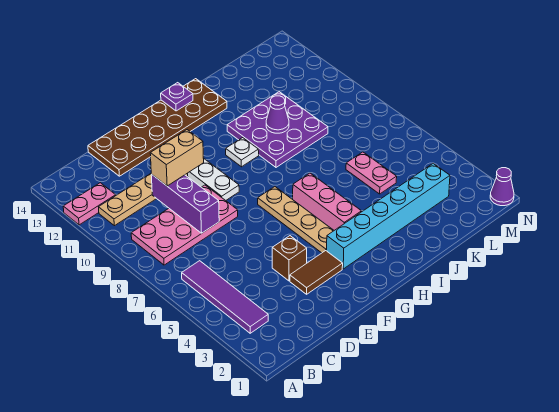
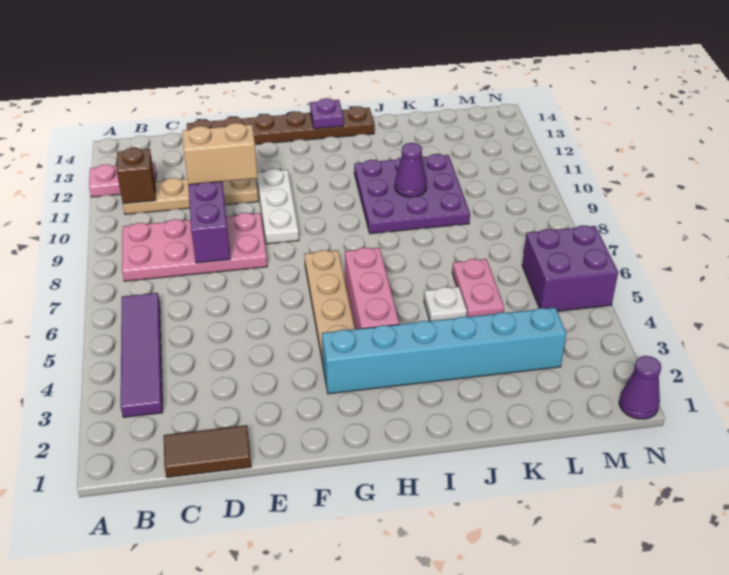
brown 2x6 plate [88,79,227,176] -> brown 1x6 plate [187,106,374,144]
brown 1x2 tile [290,251,343,294] -> brown 1x2 tile moved to [164,425,251,477]
brown 1x1 brick [272,236,307,281] -> brown 1x1 brick moved to [117,148,156,204]
white 1x1 plate [226,138,259,167] -> white 1x1 plate moved to [424,287,467,321]
none -> purple 2x2 brick [522,226,618,311]

